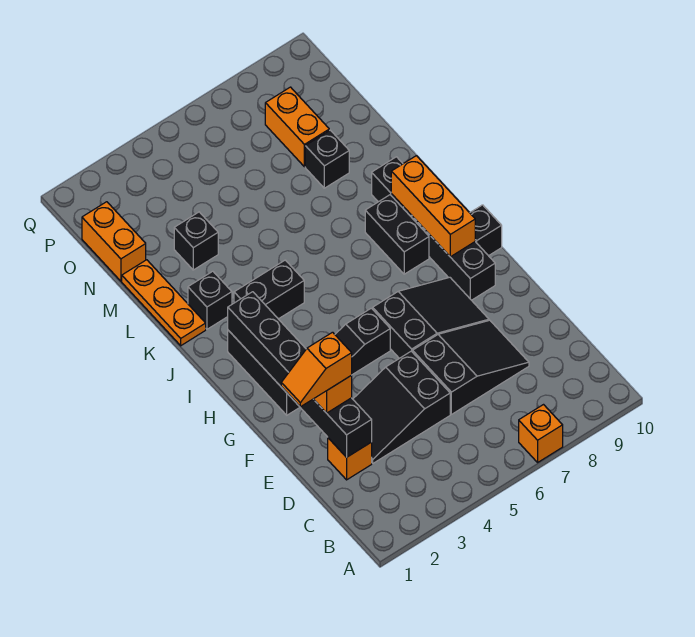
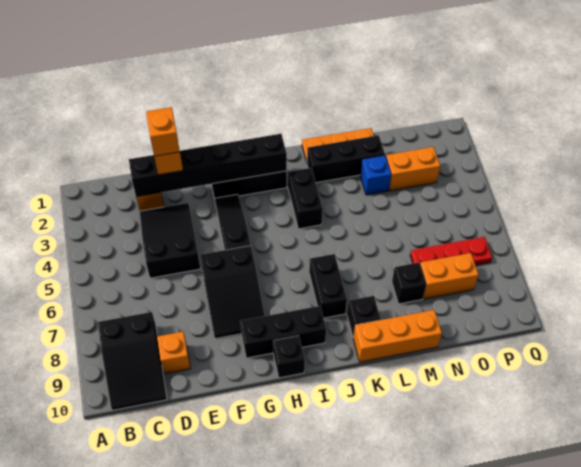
orange 1x1 brick [519,405,563,462] -> orange 1x1 brick moved to [157,332,191,374]
black 2x3 slope [413,320,529,414] -> black 2x3 slope moved to [98,312,167,410]
orange 1x3 brick [391,156,475,257] -> orange 1x3 brick moved to [353,310,442,362]
black 1x2 brick [365,195,429,274] -> black 1x2 brick turned to [309,254,347,318]
black 1x1 brick [188,271,232,329] -> black 1x3 brick [307,135,385,183]
black 1x1 brick [174,212,218,270] -> blue 1x1 brick [360,155,391,195]
orange 1x2 brick [82,202,146,281] -> orange 1x2 brick moved to [386,147,440,191]
none -> red 1x3 plate [410,237,492,265]

